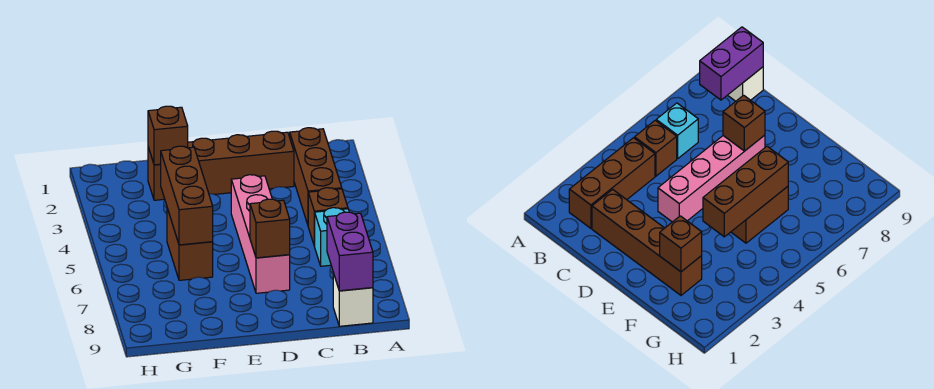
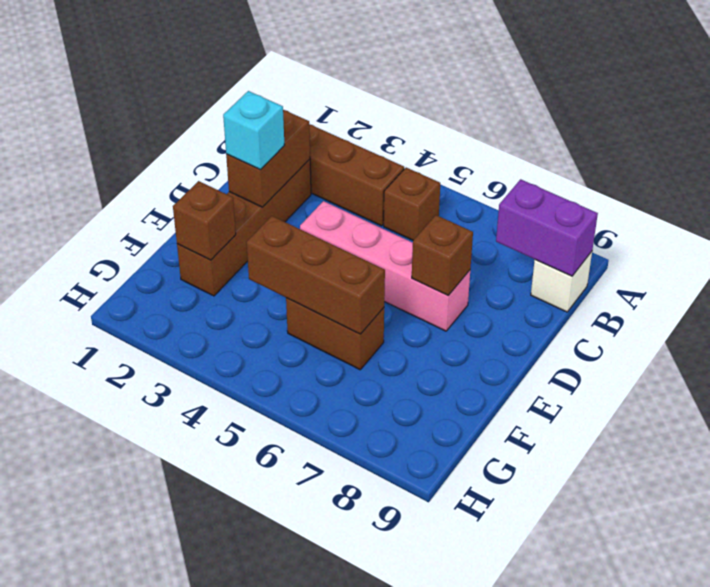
cyan 1x1 brick [315,208,349,266] -> cyan 1x1 brick moved to [223,91,284,170]
none -> brown 1x2 brick [226,110,310,207]

